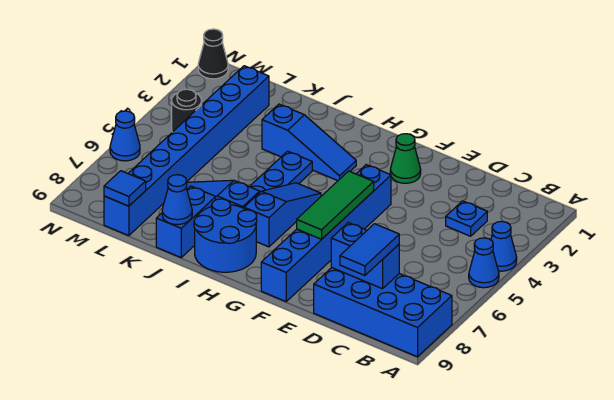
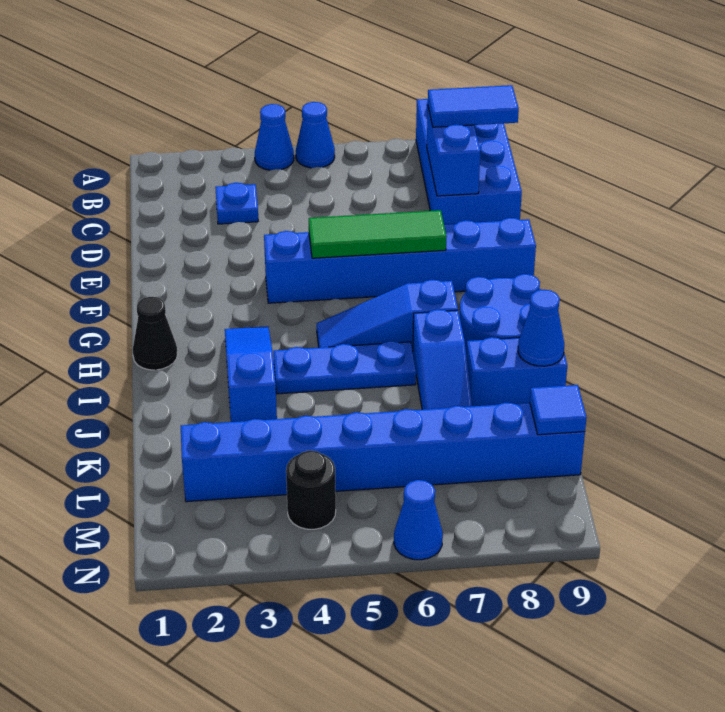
green 1x1 cone [390,134,421,183] -> none
black 1x1 cone [198,29,228,79] -> black 1x1 cone moved to [133,297,177,370]

